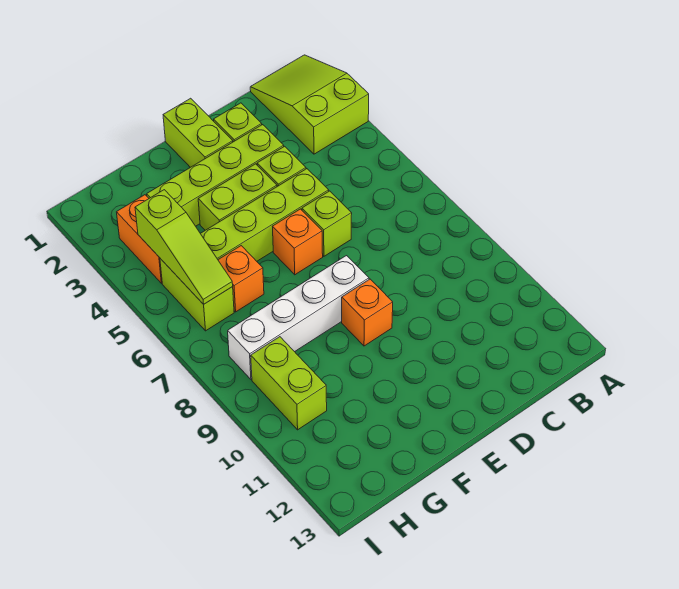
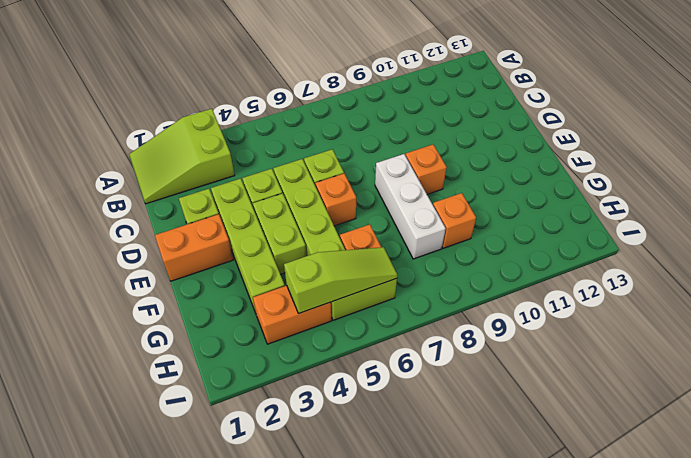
lime 1x2 brick [163,98,233,167] -> orange 1x2 brick [155,214,233,281]
white 1x4 brick [228,256,369,379] -> white 1x3 brick [375,154,446,259]
none -> orange 1x1 brick [433,193,476,248]
lime 1x2 brick [251,337,327,430] -> none

